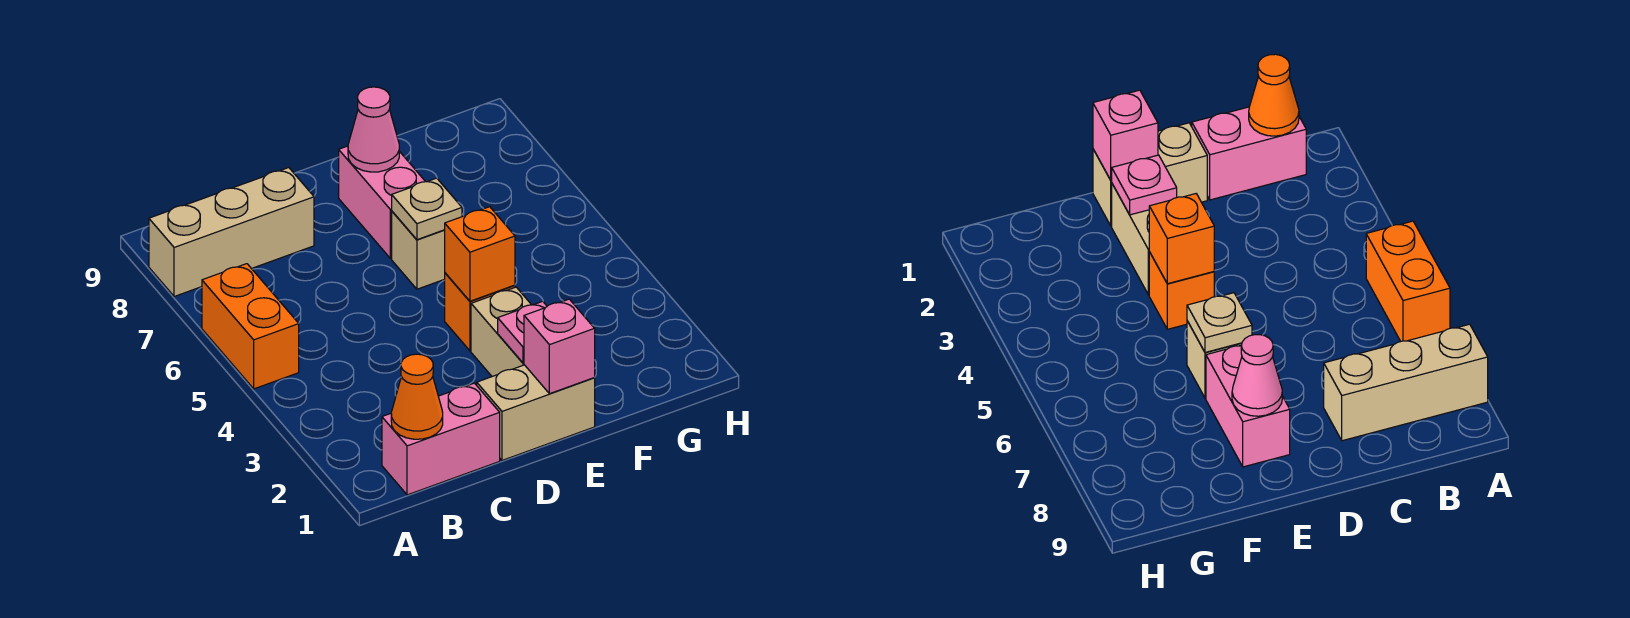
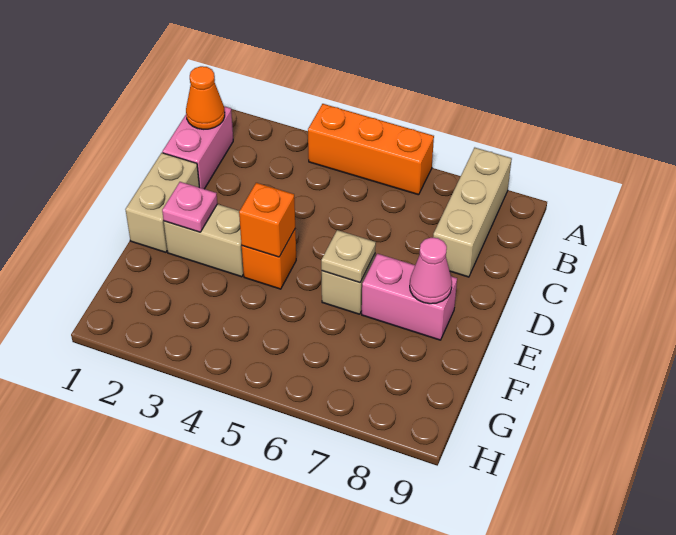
orange 1x2 brick [202,264,299,389] -> orange 1x3 brick [308,104,434,195]
pink 1x1 brick [524,299,595,394] -> none

